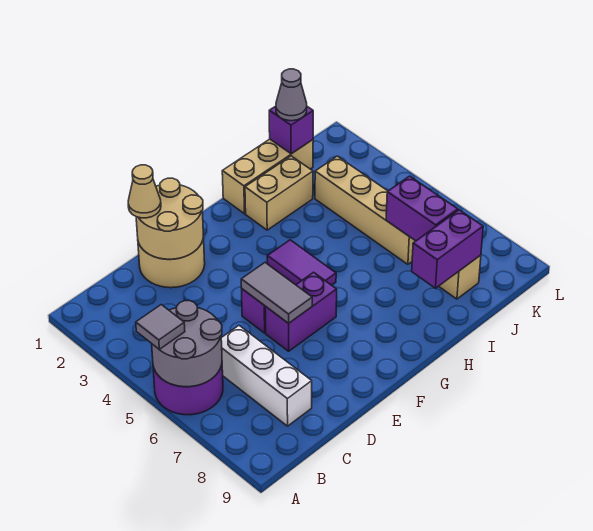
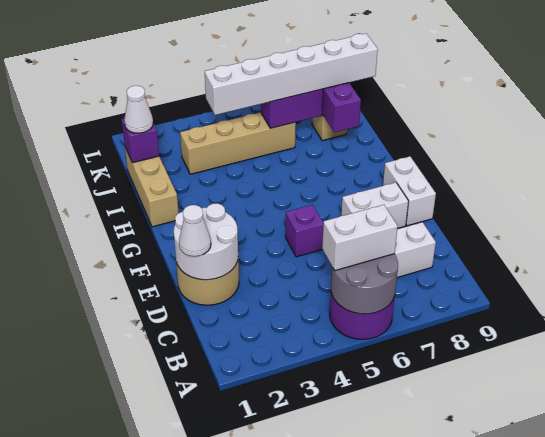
grey 1x1 tile [136,305,185,349] -> none
none -> white 1x2 brick [322,205,398,271]
tan 2x2 round brick [136,178,203,259] -> white 2x2 round brick [174,203,238,280]
tan 1x1 cone [128,165,161,218] -> white 1x1 cone [179,205,211,256]
grey 1x2 tile [241,263,312,323] -> none
purple 1x2 brick [265,272,337,351] -> none
none -> white 1x2 brick [341,182,408,229]
none -> white 1x2 brick [383,156,436,226]
purple 1x2 tile [267,240,336,285] -> none
tan 1x2 brick [245,156,313,230] -> none
grey 1x1 cone [276,69,307,121] -> white 1x1 cone [124,86,153,133]
none -> white 1x6 brick [205,33,378,115]

